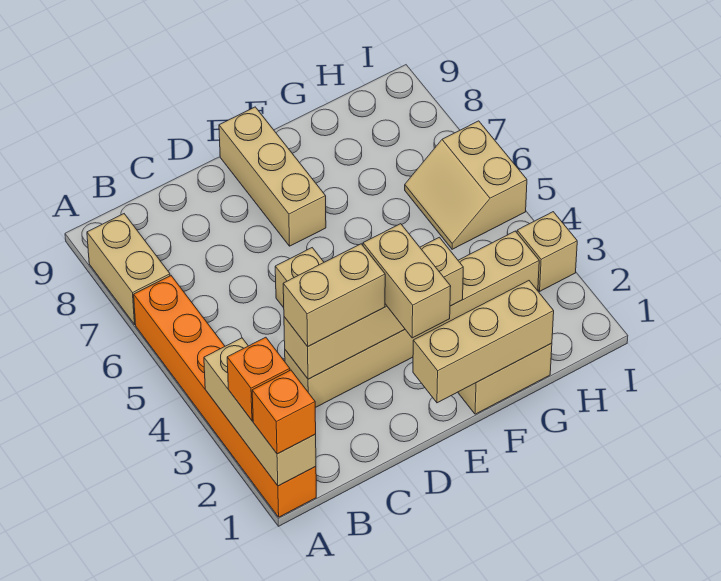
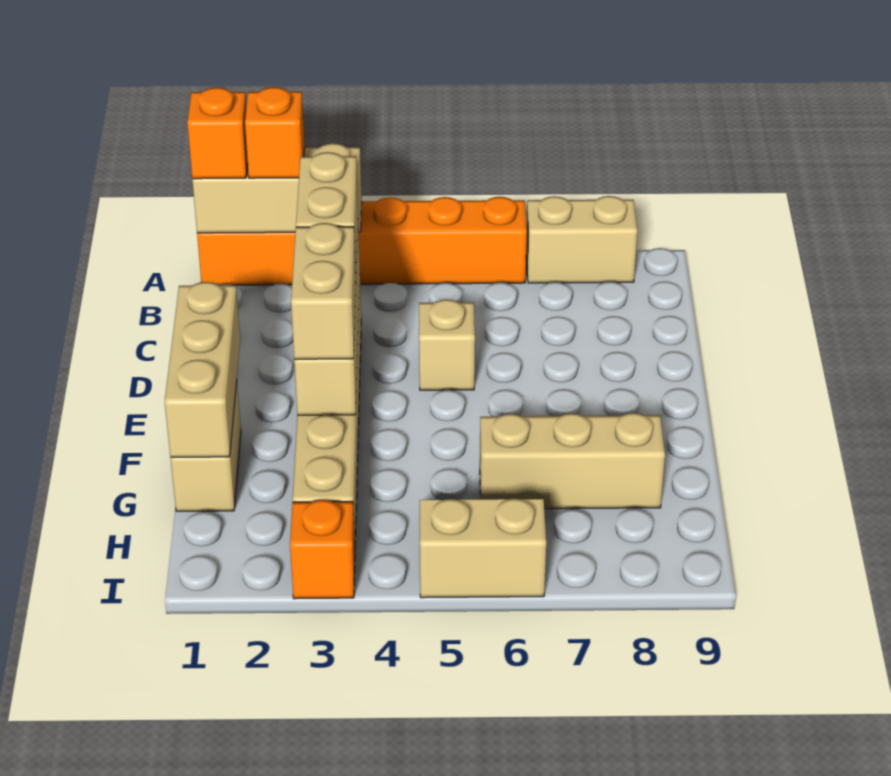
tan 1x2 brick [363,224,451,338] -> tan 1x2 brick turned to [291,223,356,359]
tan 1x3 brick [219,107,326,246] -> tan 1x3 brick moved to [480,413,665,509]
tan 1x1 brick [517,212,577,291] -> orange 1x1 brick [290,500,355,599]

